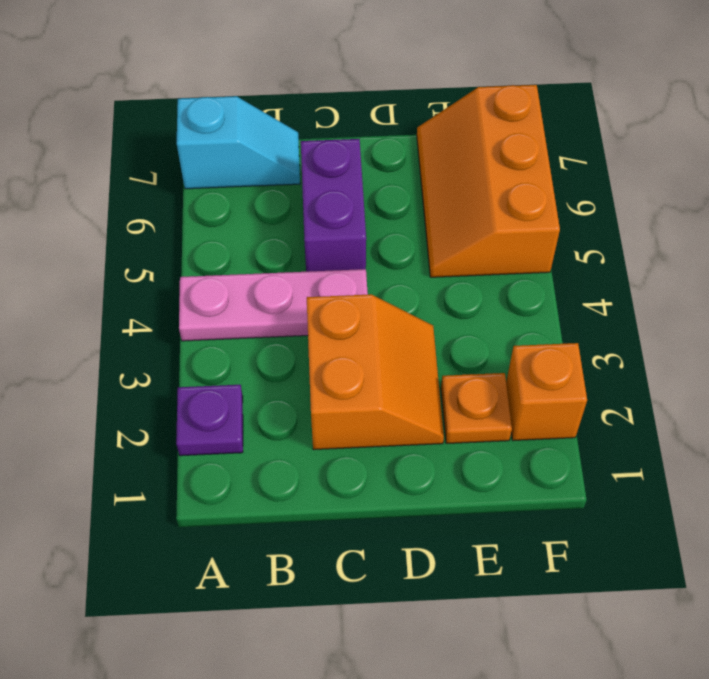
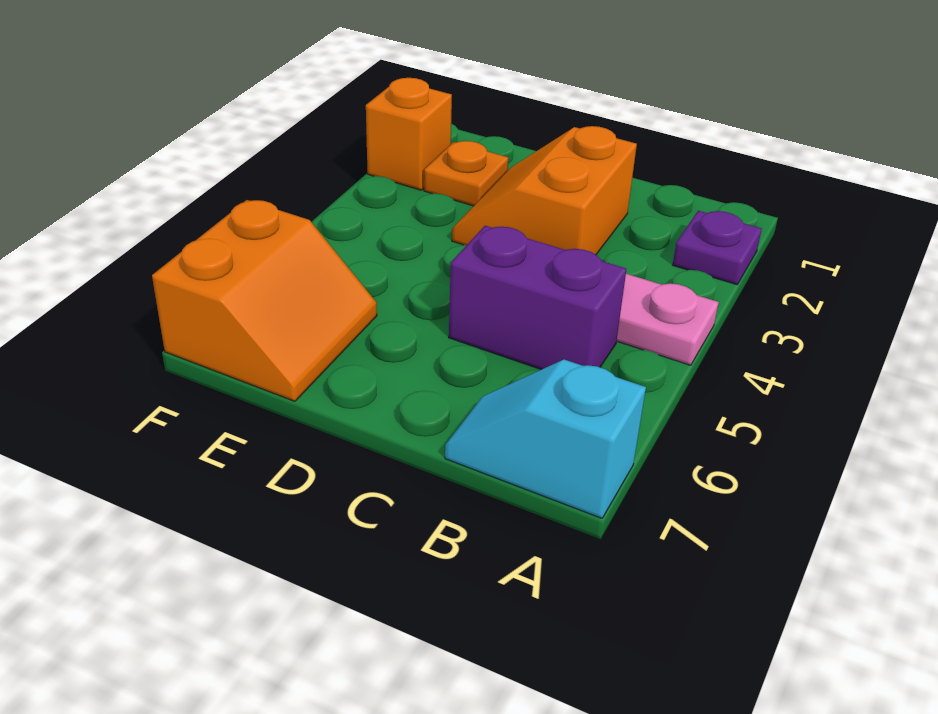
purple 1x2 brick [301,139,366,272] -> purple 1x2 brick turned to [449,226,626,370]
orange 2x3 slope [417,85,560,277] -> orange 2x2 slope [152,200,377,401]

